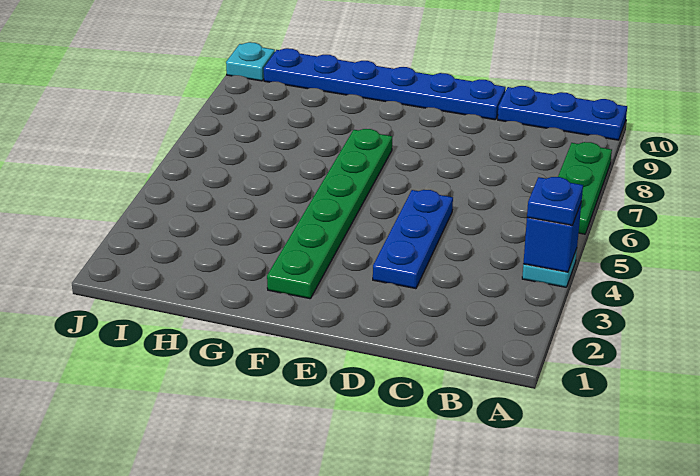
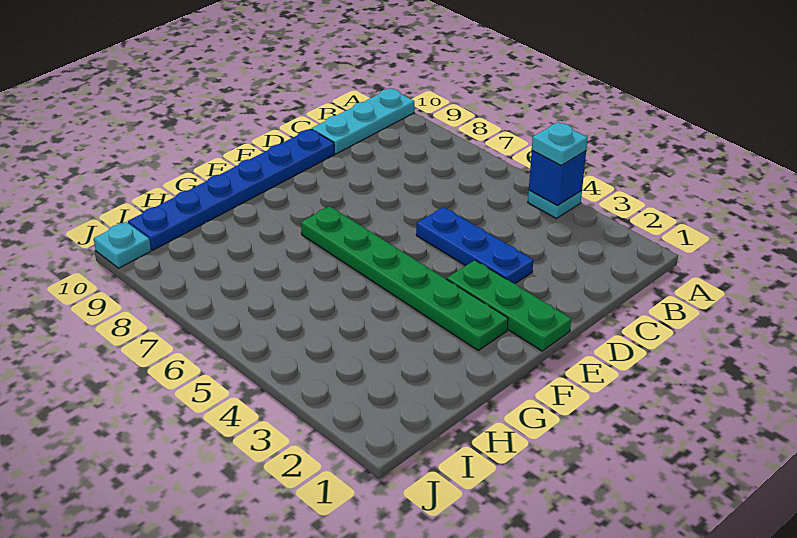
blue 1x1 plate [527,177,583,225] -> cyan 1x1 plate [532,122,588,165]
green 1x3 plate [558,142,612,234] -> green 1x3 plate moved to [447,260,571,351]
blue 1x3 plate [498,86,627,140] -> cyan 1x3 plate [312,88,414,154]

